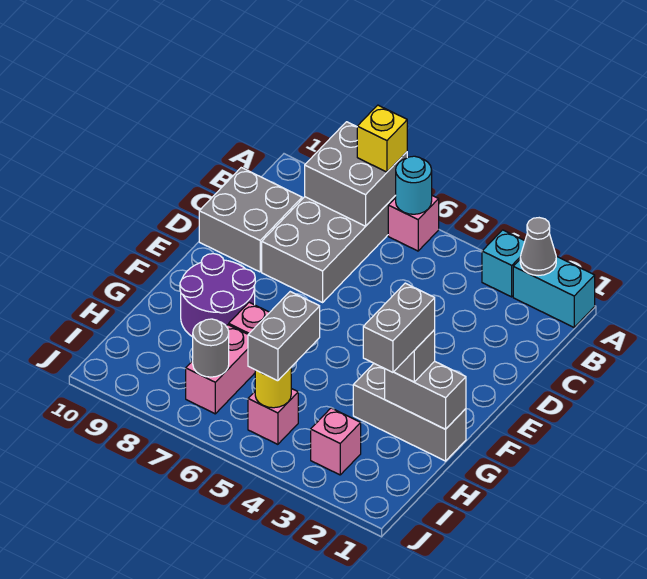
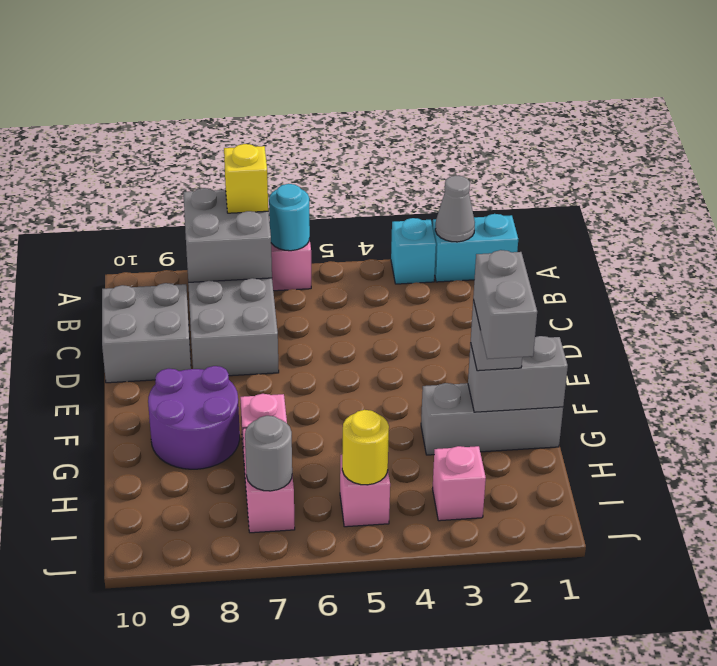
grey 1x2 brick [248,292,320,381] -> none

